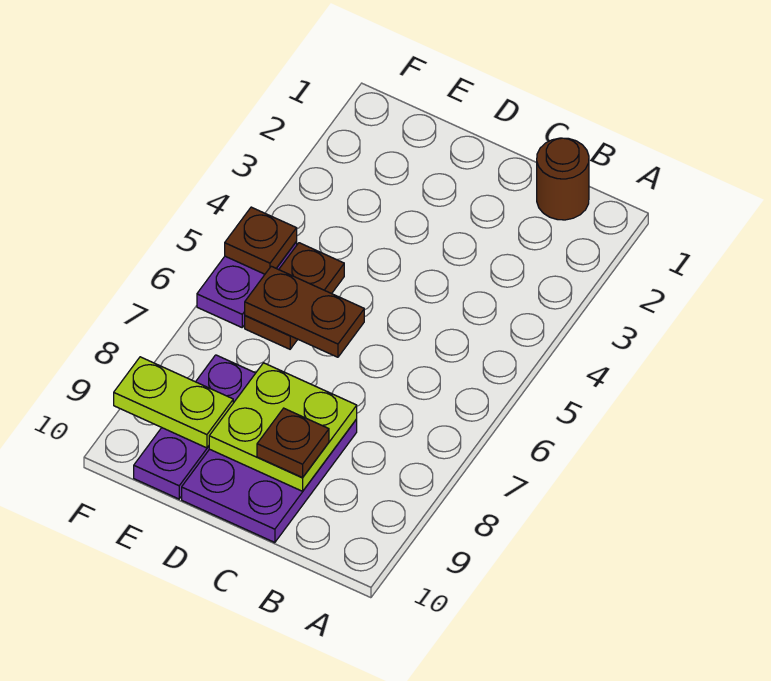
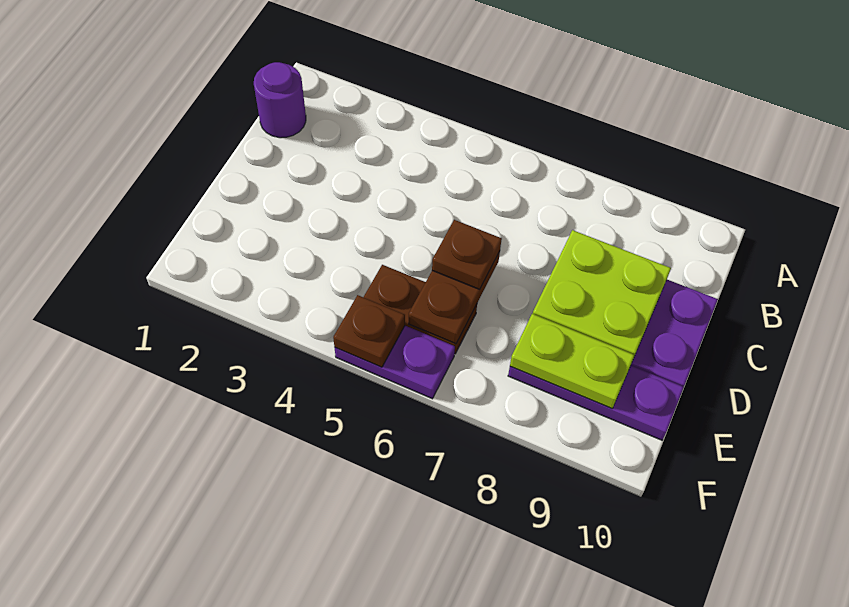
brown 1x1 round brick [537,138,589,220] -> purple 1x1 round brick [254,62,306,138]
brown 1x1 plate [257,408,329,478] -> brown 1x1 plate moved to [432,220,502,290]
lime 1x2 plate [114,357,233,448] -> lime 1x2 plate turned to [510,314,635,409]

